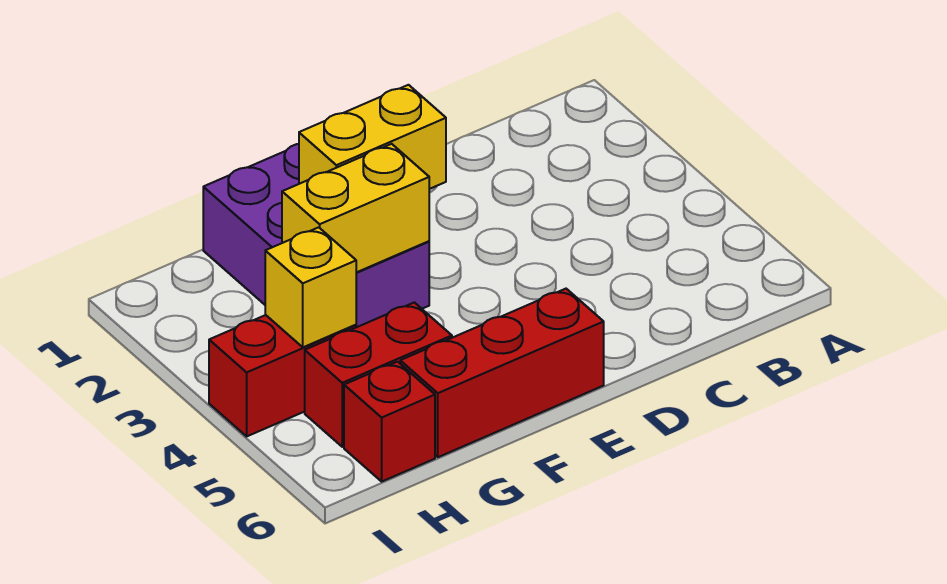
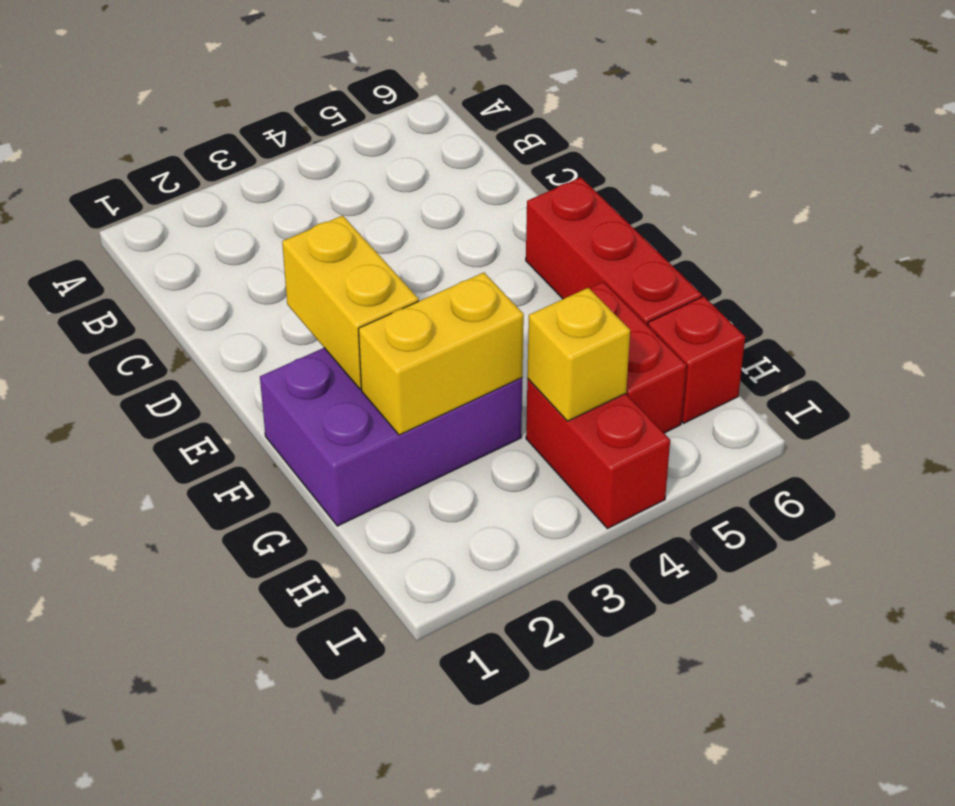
yellow 1x2 brick [282,144,429,273] -> yellow 1x2 brick turned to [359,273,524,435]

